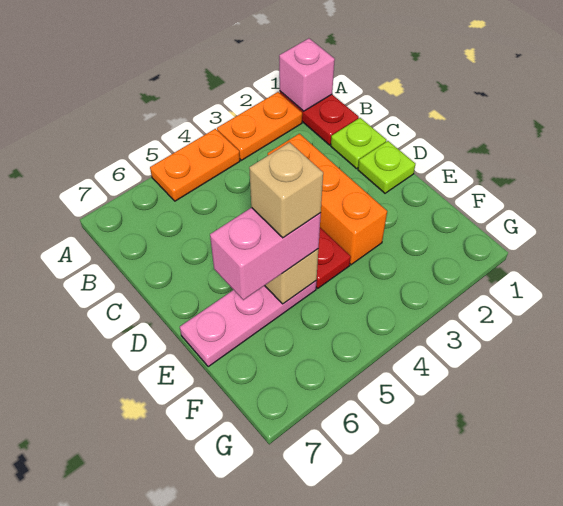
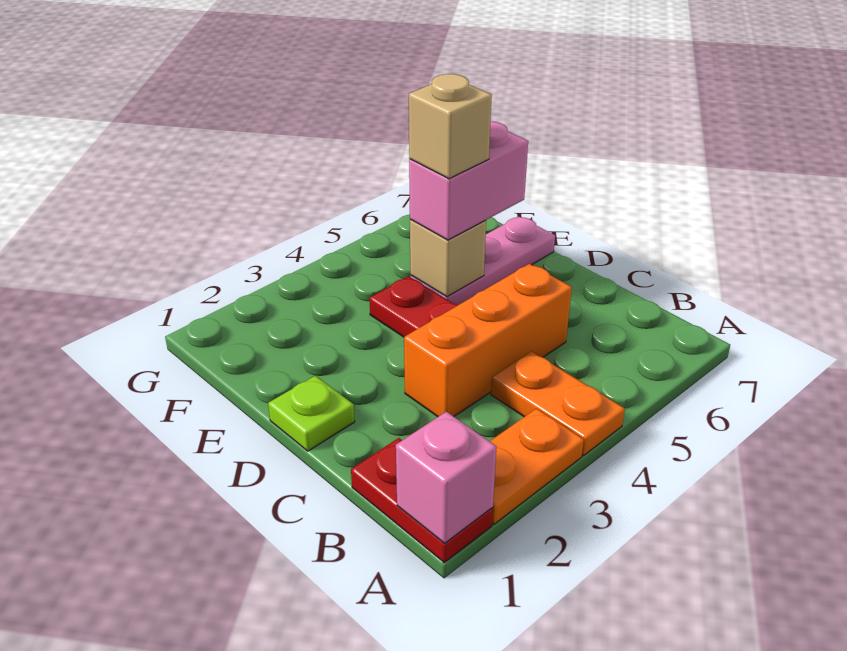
orange 1x2 plate [150,129,240,201] -> orange 1x2 plate turned to [491,351,625,456]
lime 1x1 plate [331,118,386,169] -> none
orange 1x3 brick [268,134,387,265] -> orange 1x3 brick turned to [404,264,572,417]

